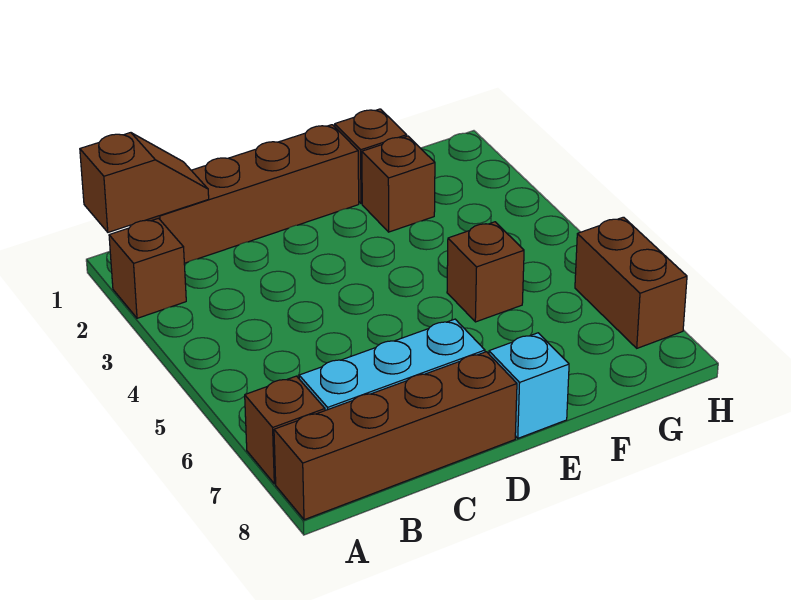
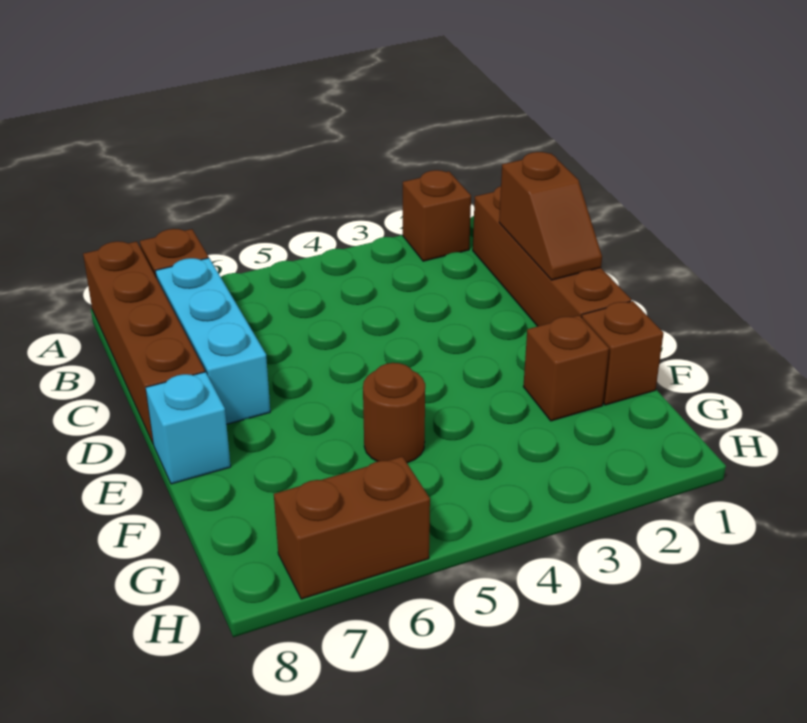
brown 1x2 slope [80,133,209,232] -> brown 1x2 slope moved to [499,152,602,280]
brown 1x1 brick [447,222,524,322] -> brown 1x1 round brick [363,363,425,463]

